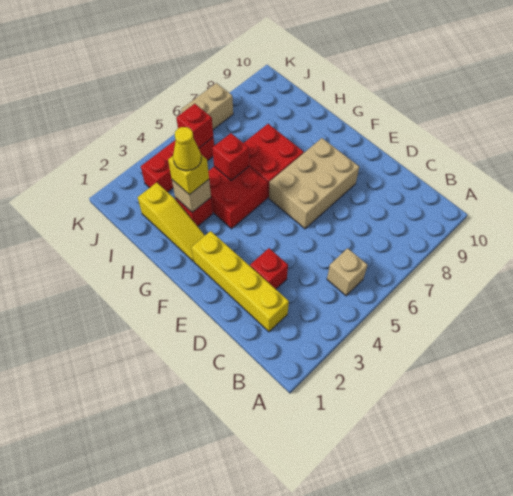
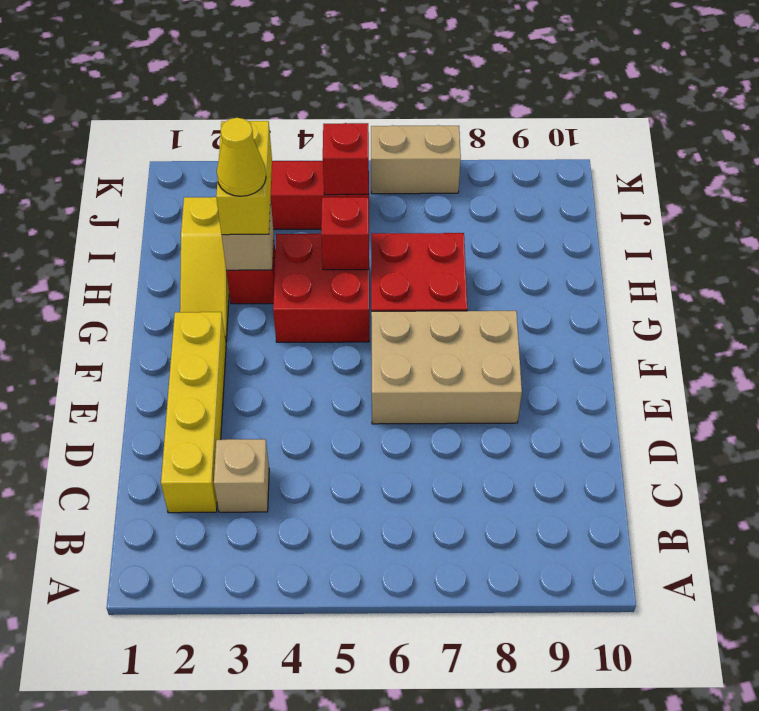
tan 1x1 brick [327,248,368,296] -> tan 1x1 brick moved to [214,439,269,512]
red 1x1 brick [250,248,288,289] -> none
yellow 1x1 brick [168,155,209,195] -> yellow 1x2 brick [216,121,272,235]

